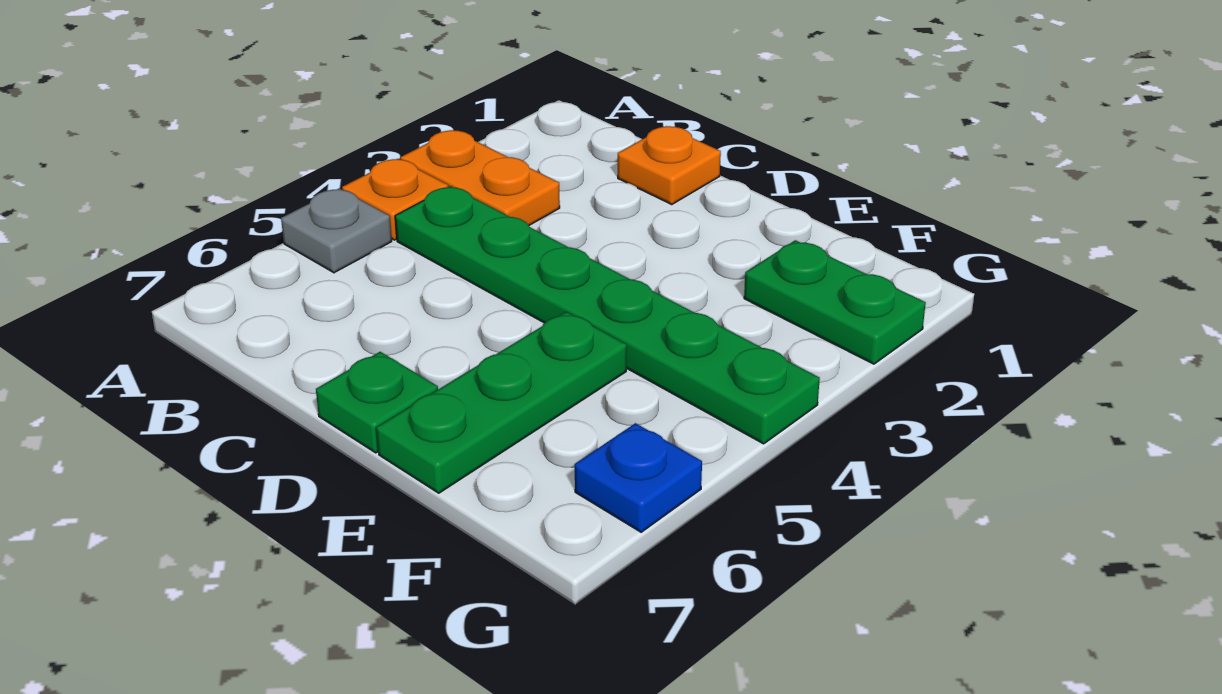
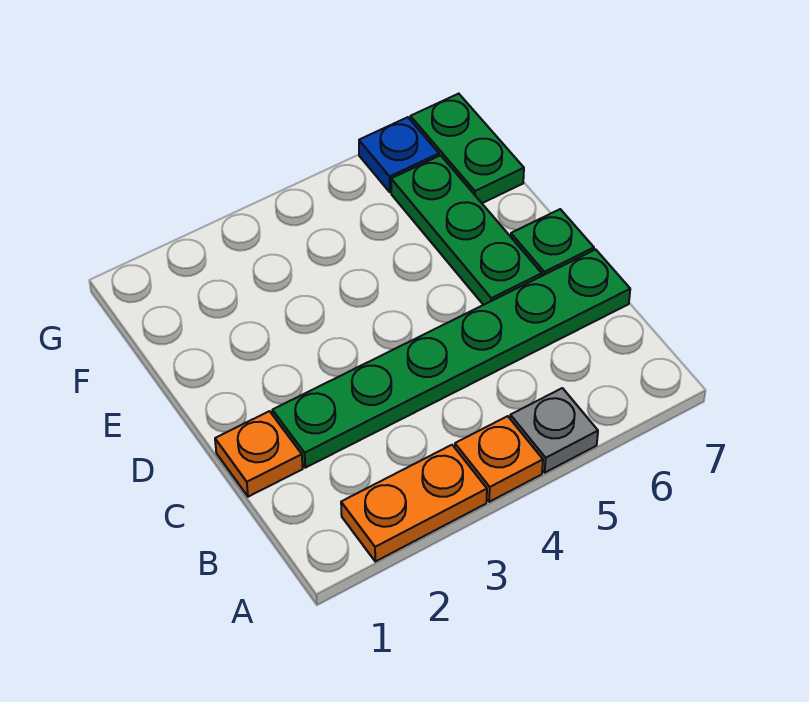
orange 1x2 plate [400,130,560,225] -> orange 1x2 plate turned to [341,445,487,562]
green 1x6 plate [395,186,820,444] -> green 1x6 plate turned to [272,249,630,468]
green 1x3 plate [376,312,627,493] -> green 1x3 plate turned to [391,155,542,305]
green 1x2 plate [744,240,926,364] -> green 1x2 plate moved to [410,94,524,203]

